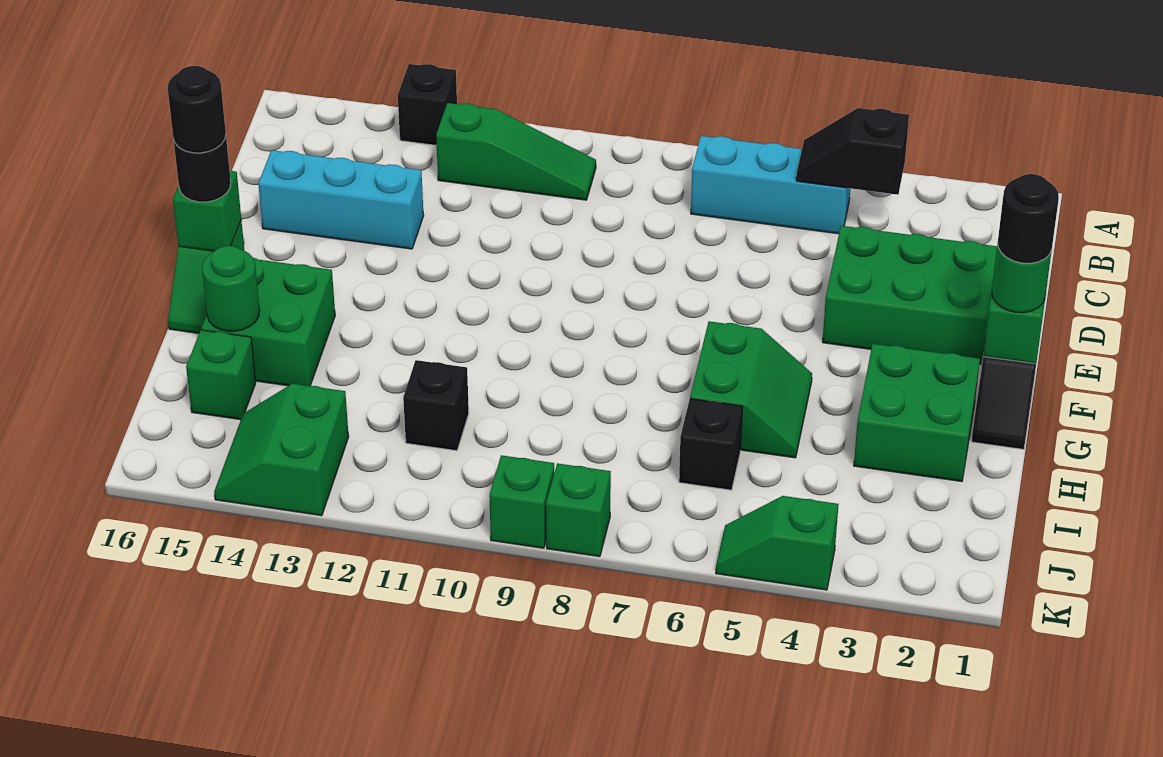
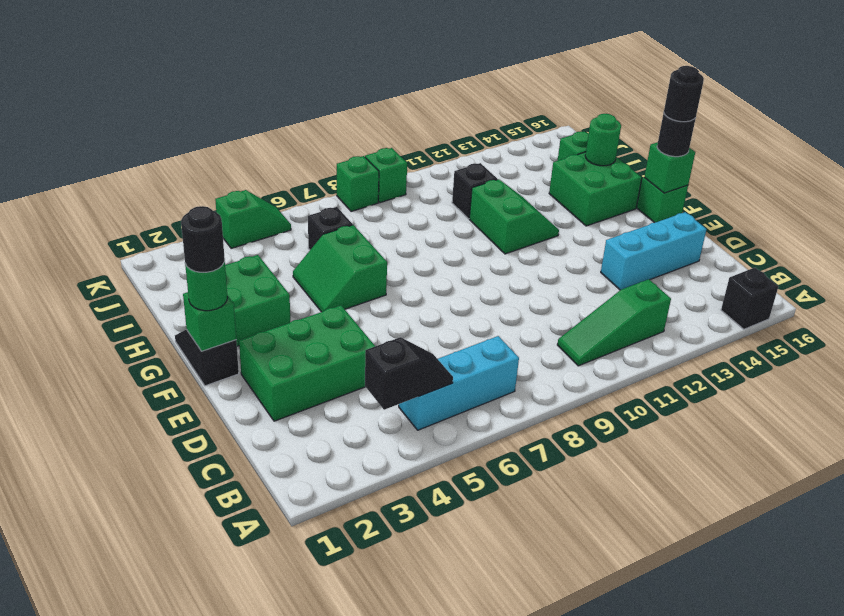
black 1x1 brick [398,64,457,145] -> black 1x1 brick moved to [721,268,778,329]
green 2x2 slope [214,384,349,516] -> green 2x2 slope moved to [469,179,559,254]

